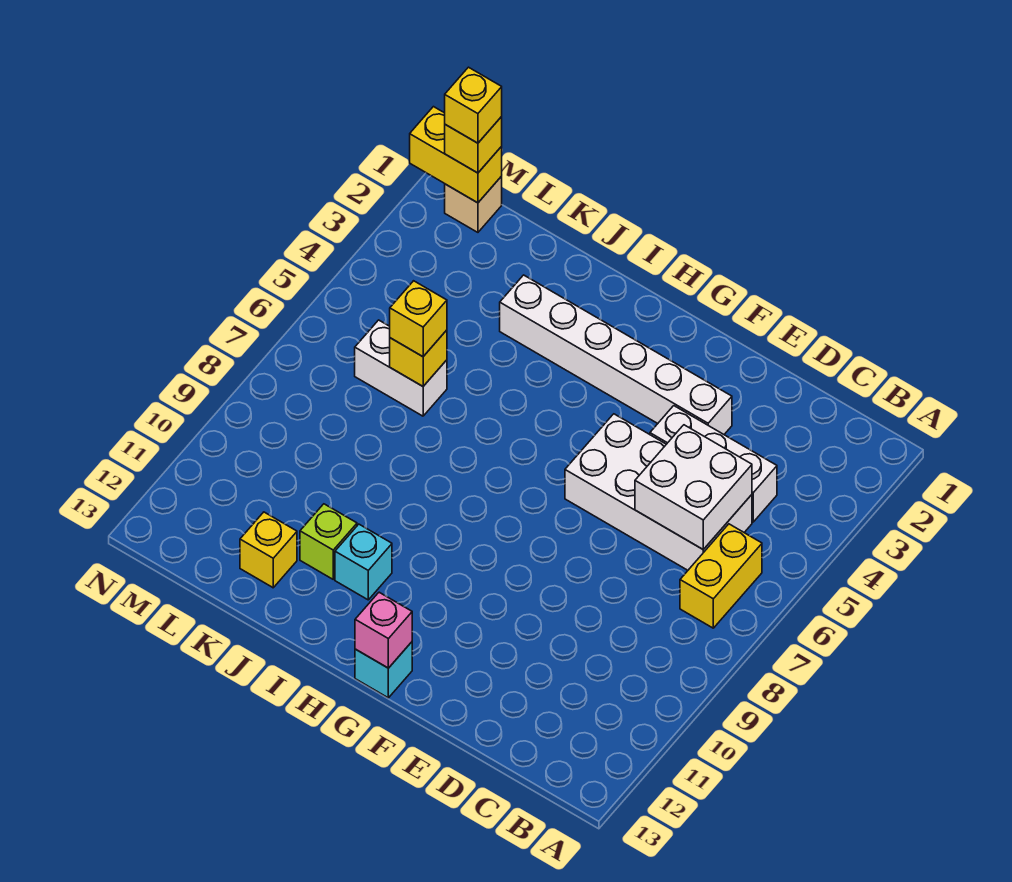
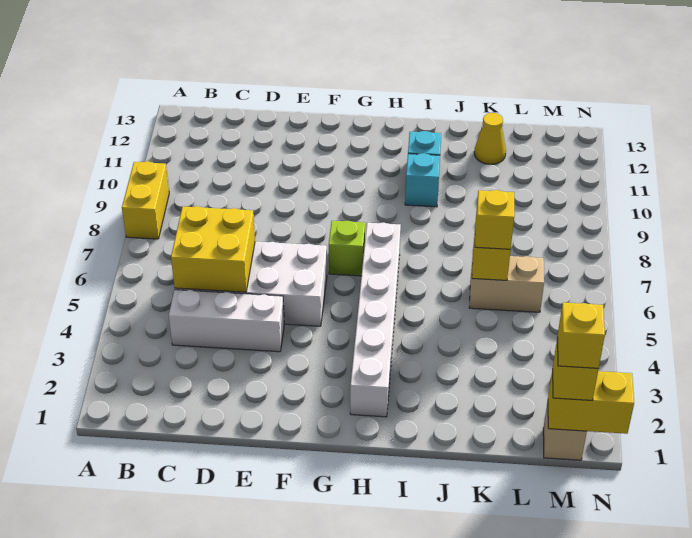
yellow 1x2 brick [680,524,762,628] -> yellow 1x2 brick moved to [122,161,169,239]
white 2x2 brick [635,425,752,549] -> yellow 2x2 brick [171,206,255,292]
white 1x6 brick [500,275,732,434] -> white 1x6 brick turned to [350,223,401,417]
cyan 1x1 brick [355,642,412,698] -> cyan 1x1 brick moved to [405,153,440,207]
pink 1x1 brick [355,592,412,668] -> none
lime 1x1 brick [300,504,357,579] -> lime 1x1 brick moved to [329,221,365,276]
white 1x2 brick [355,320,447,416] -> tan 1x2 brick [469,256,544,312]
yellow 1x1 brick [240,512,297,588] -> yellow 1x1 cone [474,113,506,164]

